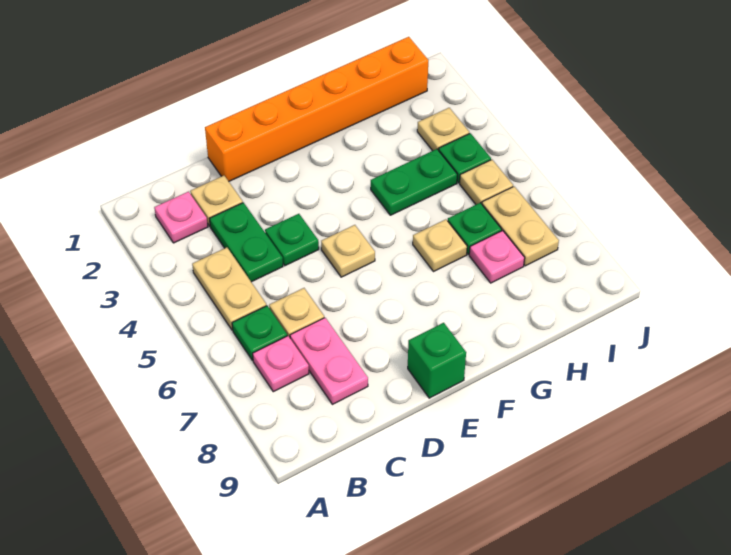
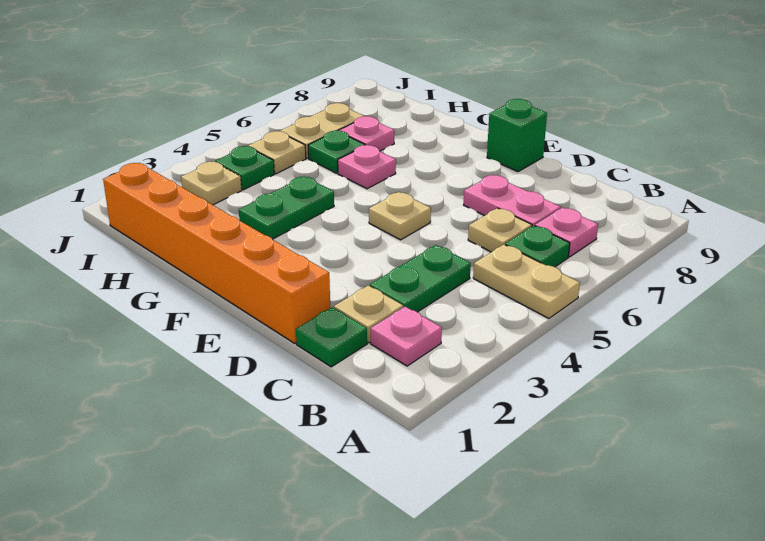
tan 1x2 plate [192,247,267,330] -> tan 1x2 plate turned to [473,244,580,318]
pink 1x2 plate [290,318,368,404] -> pink 1x2 plate turned to [464,175,561,226]
green 1x1 plate [265,214,319,266] -> green 1x1 plate moved to [296,307,367,367]
green 1x2 plate [371,149,457,215] -> green 1x2 plate turned to [239,177,334,239]
tan 1x1 plate [413,219,467,272] -> pink 1x1 plate [338,145,396,189]

